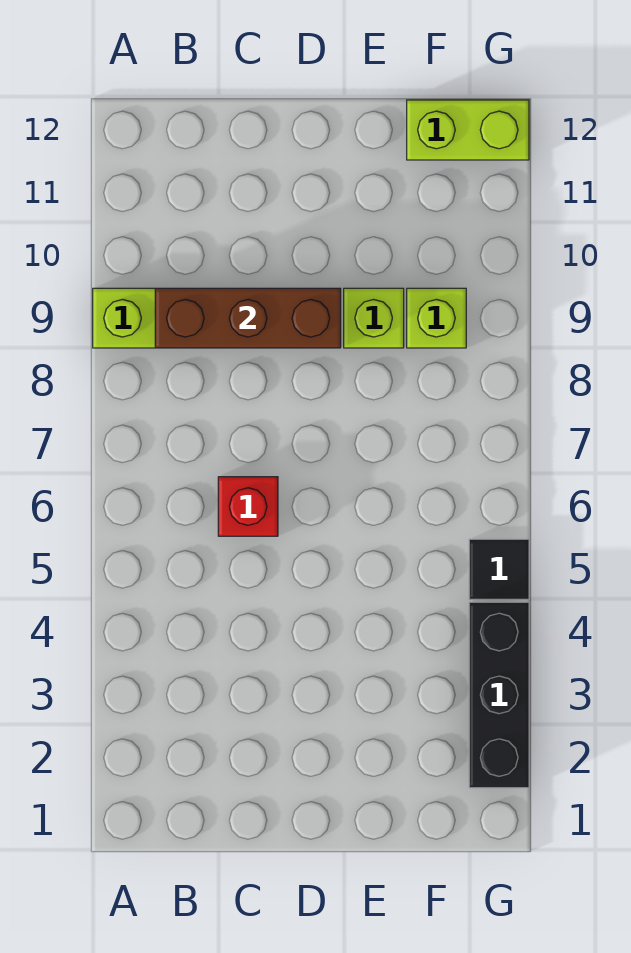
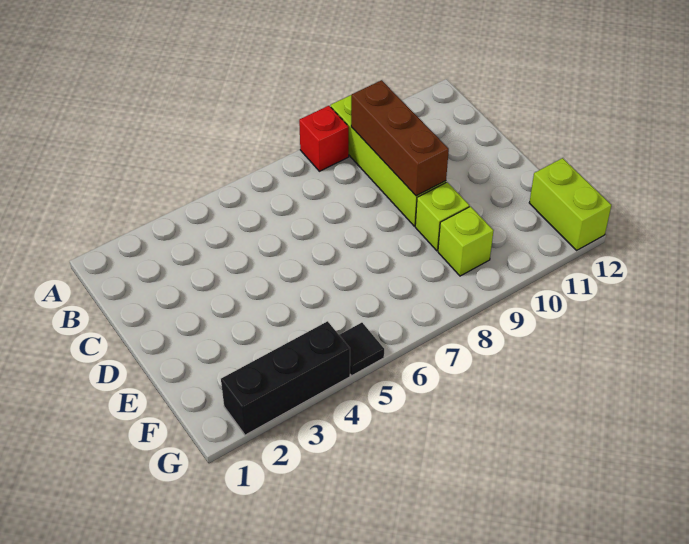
red 1x1 brick [218,477,278,536] -> red 1x1 brick moved to [299,106,349,171]

